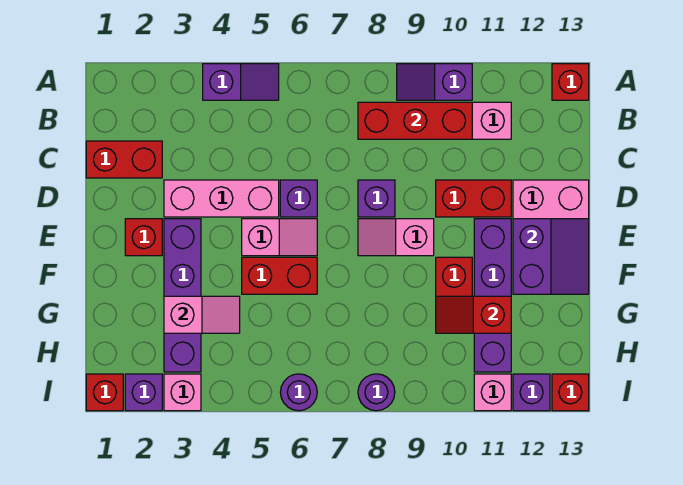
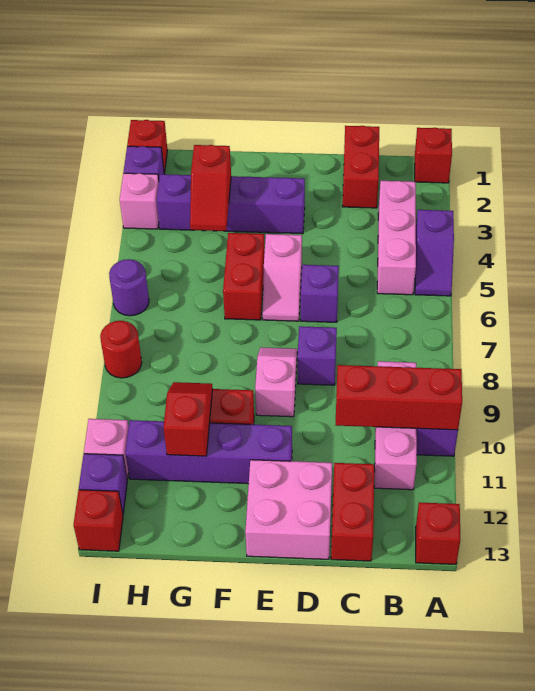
red 1x3 brick [358,102,472,139] -> red 1x3 brick turned to [336,365,462,430]
pink 1x3 brick [164,180,279,217] -> pink 1x3 brick moved to [377,181,416,295]
red 1x2 brick [436,180,511,217] -> red 1x2 brick moved to [331,463,374,561]
red 1x1 brick [125,219,162,256] -> red 1x1 brick moved to [415,128,452,183]
purple 2x2 slope [513,219,589,294] -> none
pink 1x2 slope [164,296,240,333] -> red 1x2 slope [190,145,231,231]
purple 1x1 round brick [358,374,395,411] -> red 1x1 round brick [100,321,142,378]

